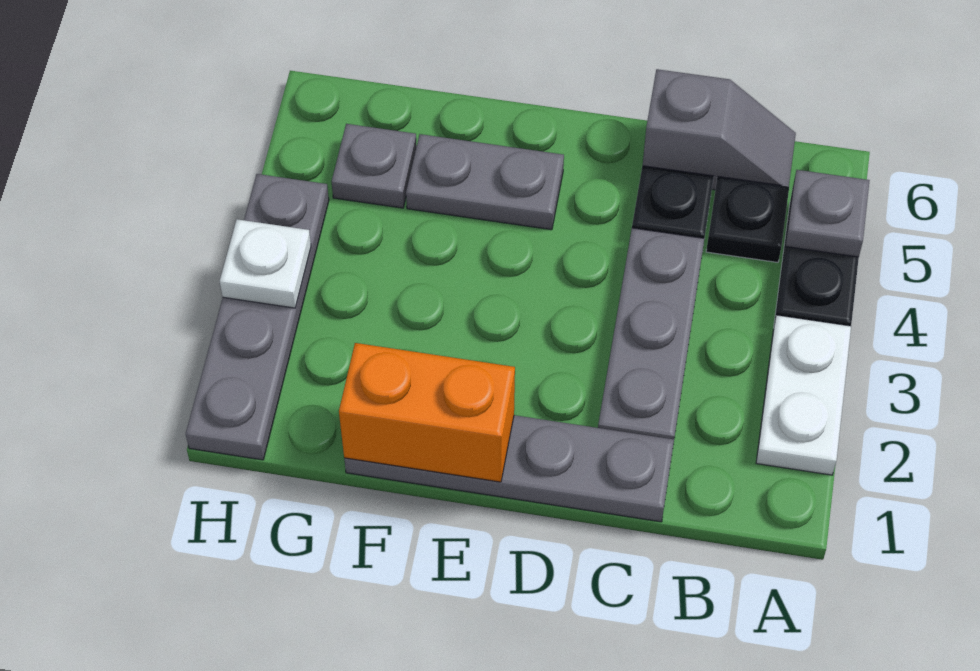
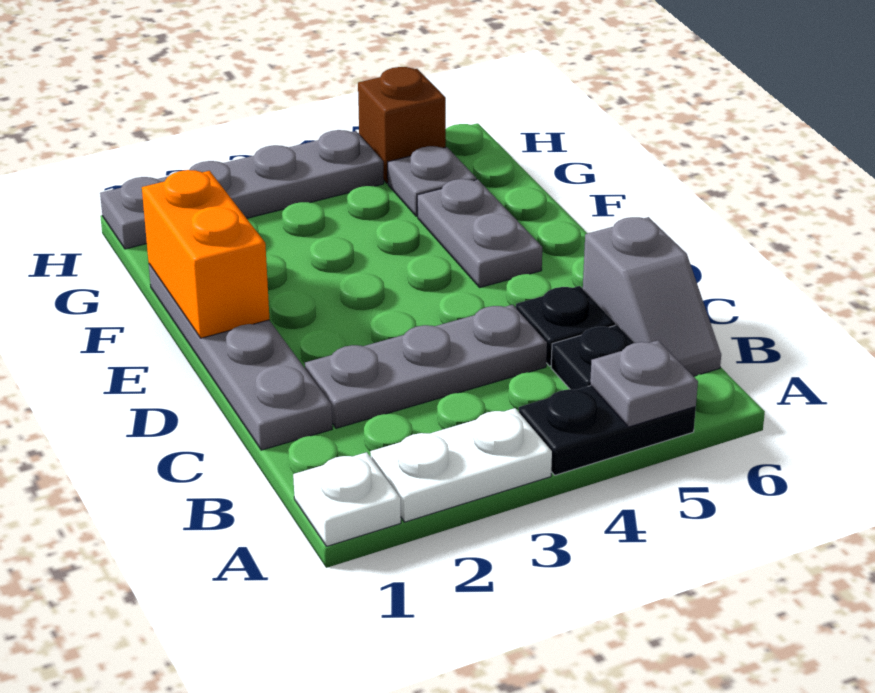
white 1x1 plate [220,219,311,308] -> white 1x1 plate moved to [293,452,401,546]
none -> brown 1x1 brick [358,67,446,183]

